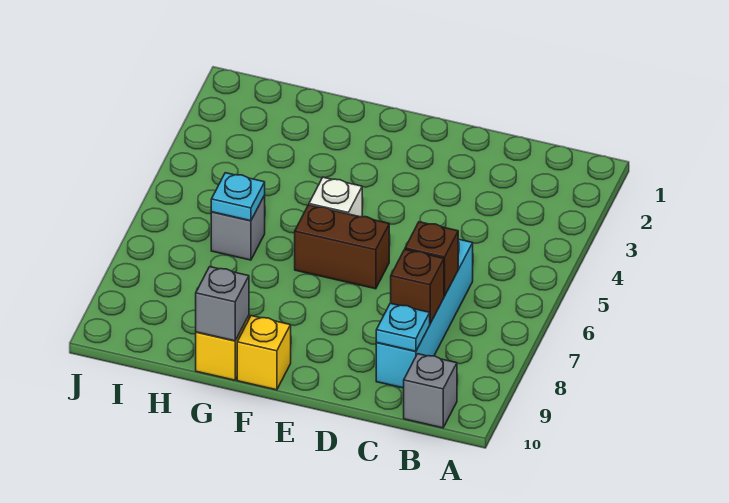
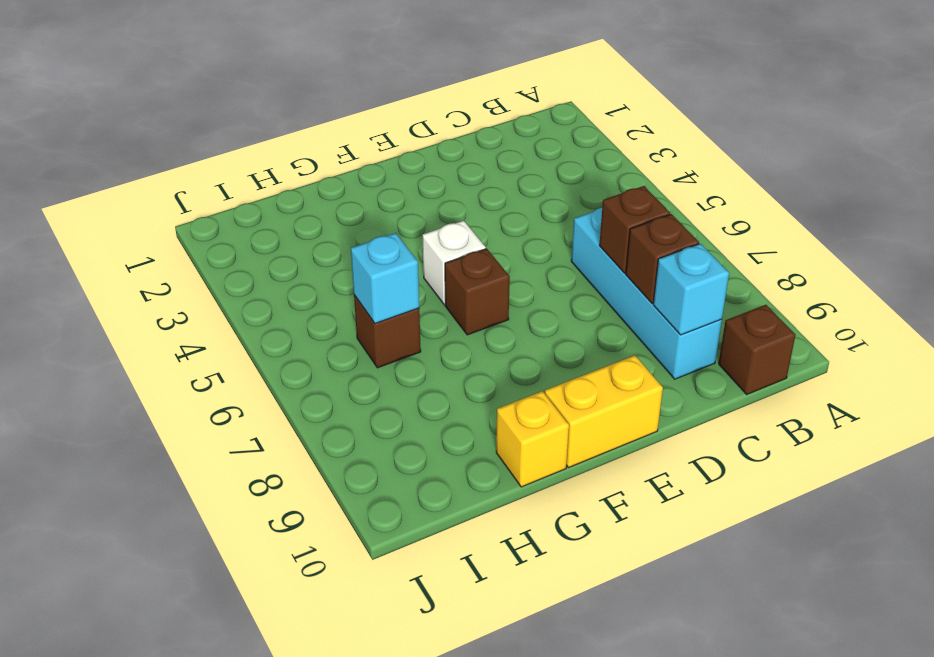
grey 1x1 brick [404,354,457,428] -> brown 1x1 brick [719,305,795,394]
cyan 1x1 plate [376,303,430,351] -> cyan 1x1 brick [653,244,729,335]
brown 1x2 brick [295,205,389,289] -> brown 1x1 brick [445,249,510,335]
yellow 1x1 brick [237,316,291,390] -> yellow 1x2 brick [545,355,663,468]
grey 1x1 brick [196,267,249,341] -> none
grey 1x1 brick [211,195,265,260] -> brown 1x1 brick [354,295,421,368]
cyan 1x1 plate [211,173,265,221] -> cyan 1x1 brick [351,233,419,323]

